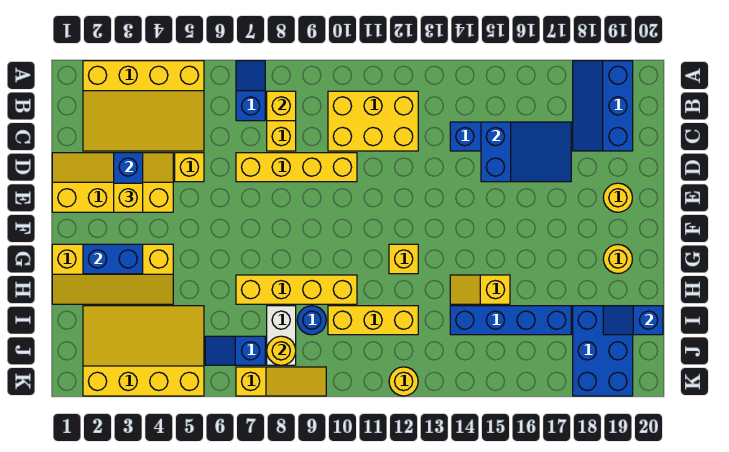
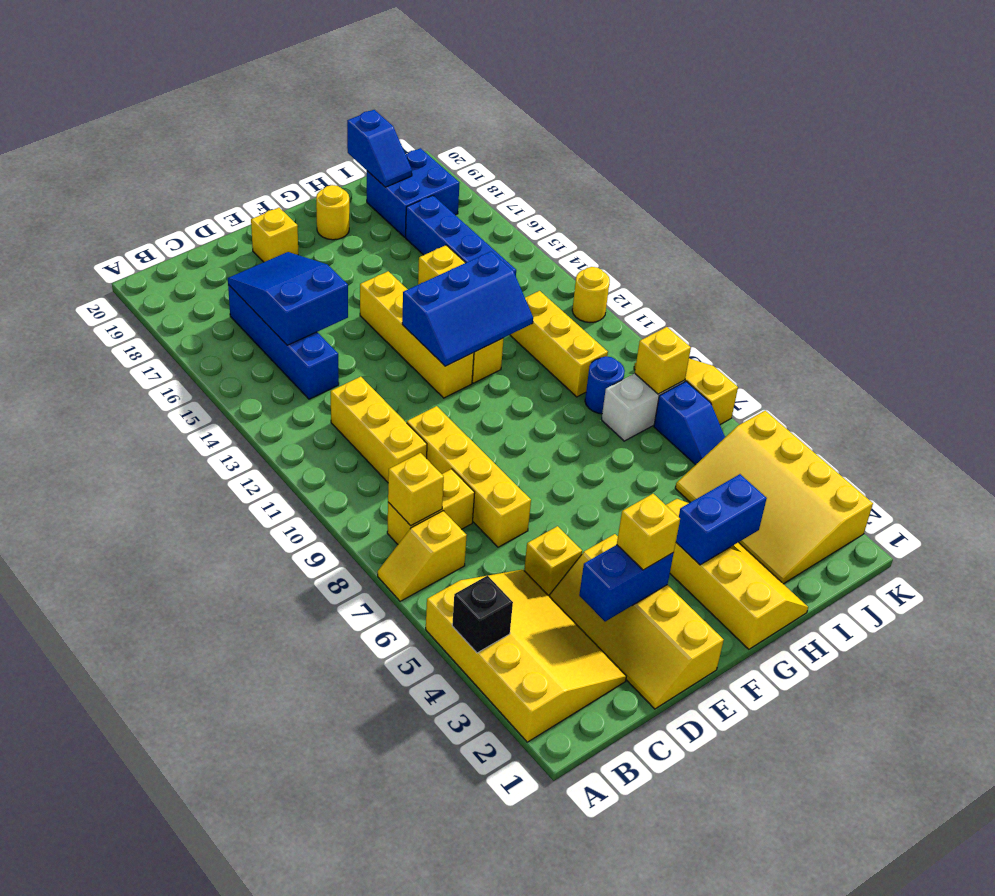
none -> black 1x1 brick [452,575,513,653]
blue 1x2 slope [236,61,265,121] -> yellow 1x2 slope [378,511,467,601]
blue 2x3 slope [573,61,633,151] -> blue 2x3 slope moved to [402,251,533,366]
yellow 2x3 brick [328,91,418,151] -> yellow 1x3 brick [331,377,427,482]
yellow 1x1 round brick [603,183,632,212] -> yellow 1x1 brick [251,208,298,262]
blue 1x2 brick [83,244,143,274] -> blue 1x2 brick turned to [676,474,767,565]
yellow 1x4 brick [236,275,357,304] -> yellow 1x4 brick moved to [360,271,474,398]
blue 2x3 brick [573,306,633,396] -> blue 2x2 brick [367,148,459,237]
yellow 1x1 round brick [267,336,296,365] -> yellow 1x1 brick [635,327,691,394]

